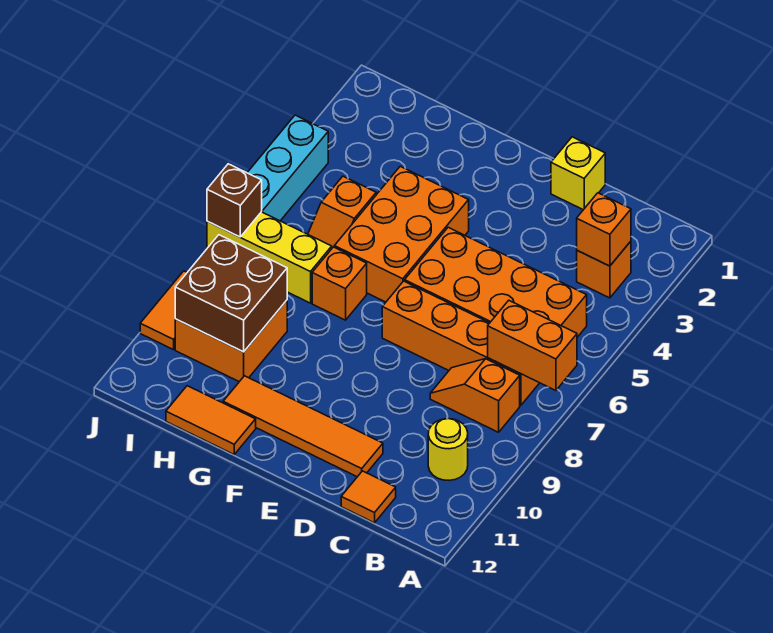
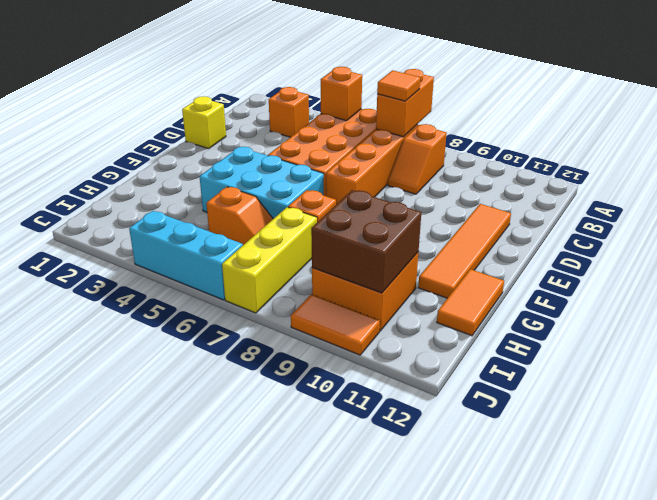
orange 1x1 brick [577,193,631,266] -> orange 1x1 brick moved to [321,67,362,121]
yellow 1x1 round brick [428,419,468,480] -> none
orange 1x1 tile [341,471,396,523] -> orange 1x1 tile moved to [377,70,420,101]
orange 2x3 brick [334,166,469,302] -> cyan 2x3 brick [200,147,324,219]
brown 1x1 brick [207,164,262,237] -> none

